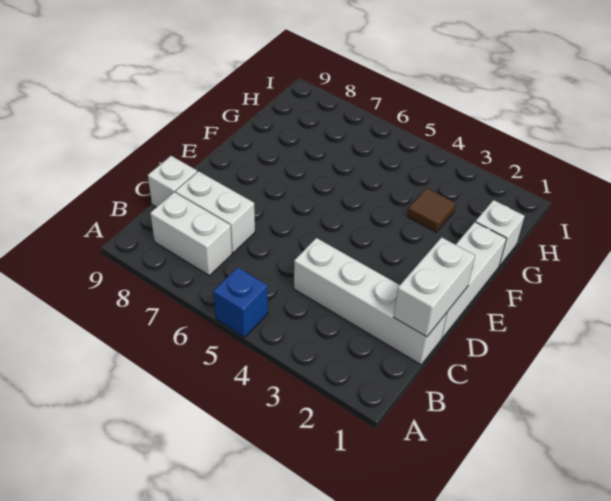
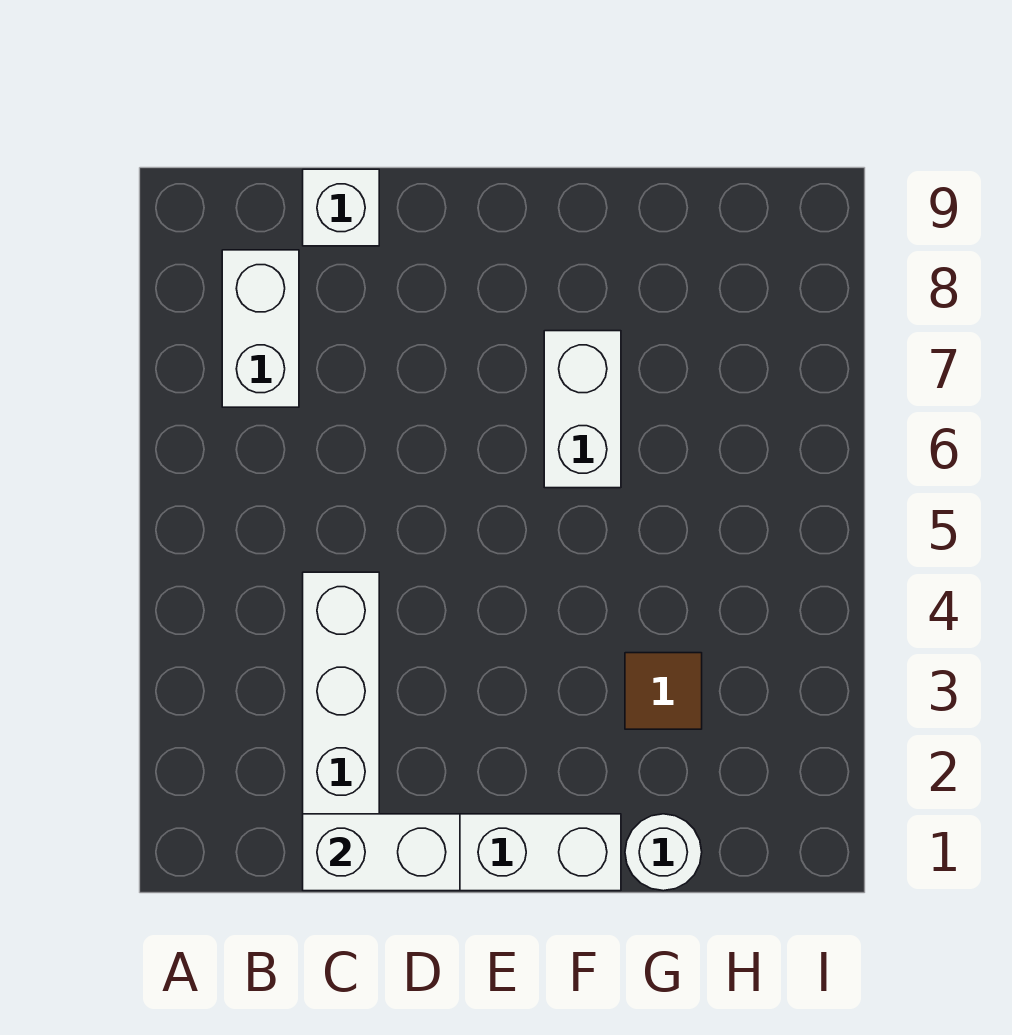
blue 1x1 brick [214,267,268,338] -> none
white 1x2 brick [175,171,255,253] -> white 1x2 brick moved to [544,331,621,488]
white 1x1 brick [476,200,524,266] -> white 1x1 round brick [625,814,702,891]

